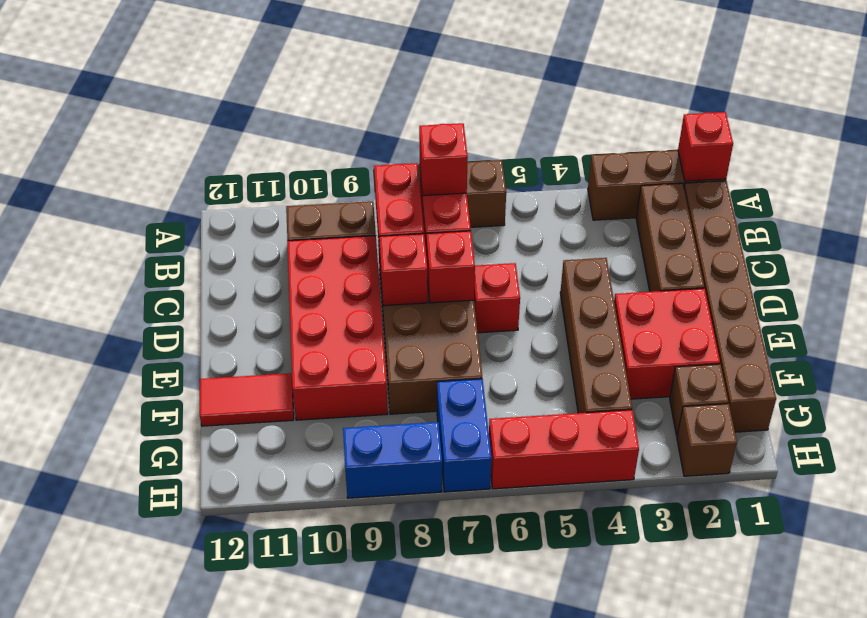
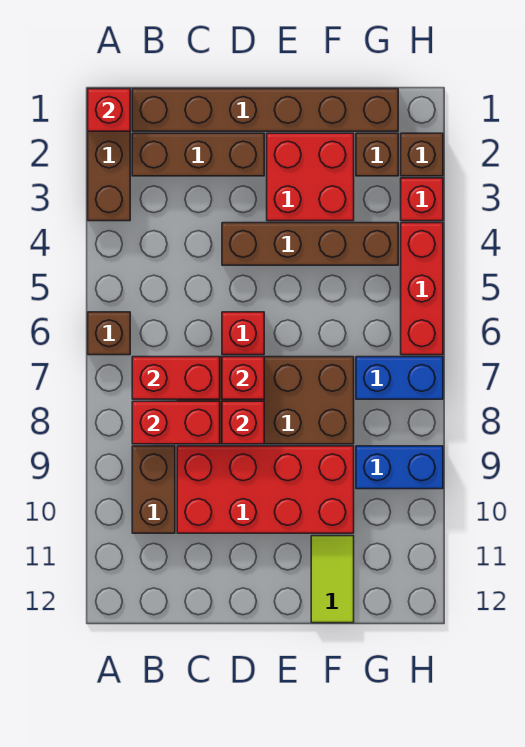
red 1x1 brick [419,123,468,196] -> red 1x1 brick moved to [401,178,443,221]
red 1x2 tile [200,373,294,426] -> lime 1x2 tile [311,536,354,623]
blue 1x2 brick [343,422,442,498] -> blue 1x2 brick turned to [356,446,443,489]

